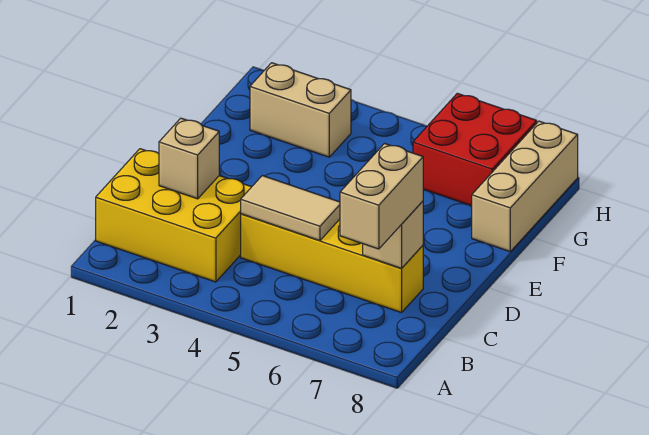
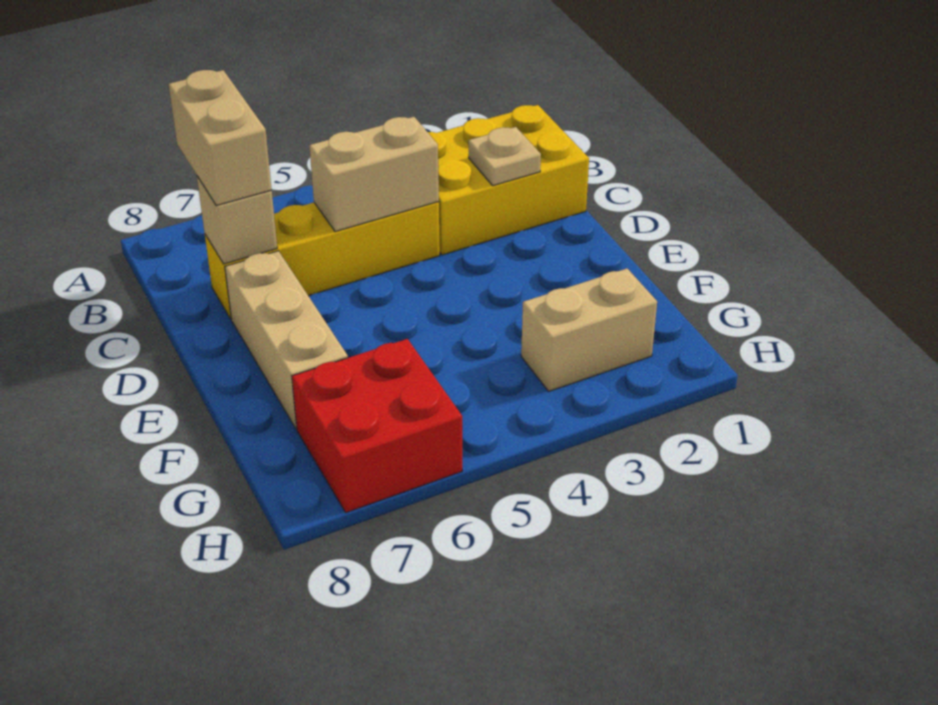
tan 1x1 brick [159,118,219,199] -> tan 1x1 plate [469,127,541,186]
tan 1x2 tile [241,176,340,240] -> tan 1x2 brick [309,117,439,232]
tan 1x3 brick [472,121,578,251] -> tan 1x3 brick moved to [225,251,348,429]

